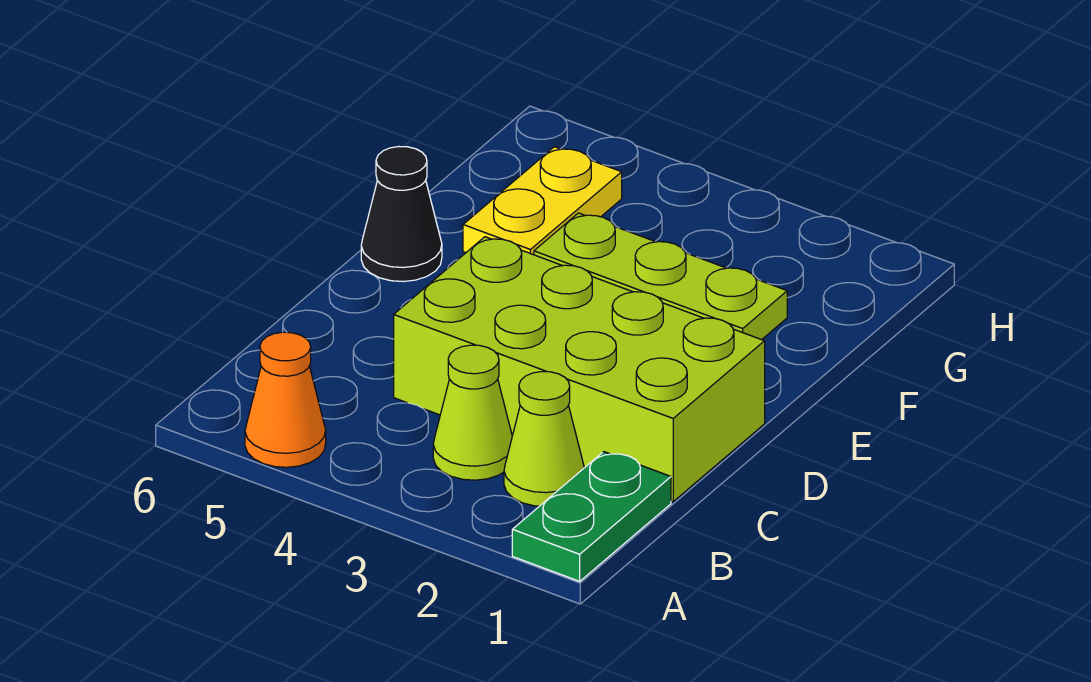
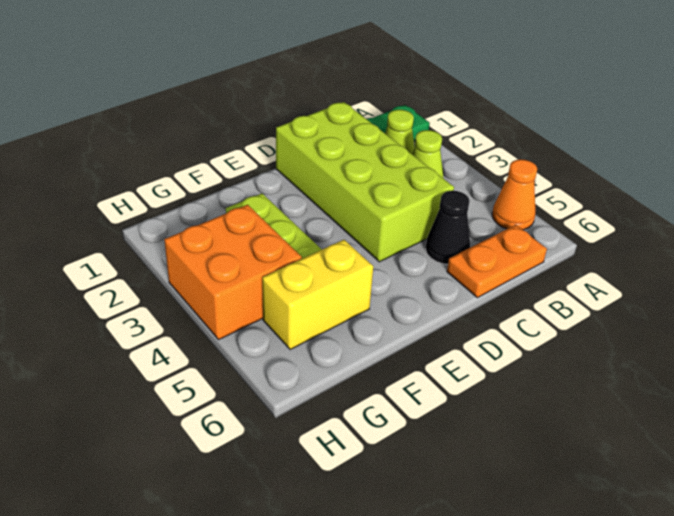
none -> orange 1x2 plate [447,225,547,298]
black 1x1 cone [361,147,442,282] -> black 1x1 cone moved to [426,191,470,264]
yellow 1x2 plate [463,147,622,255] -> yellow 1x2 brick [262,240,373,349]
none -> orange 2x2 brick [164,205,302,339]

